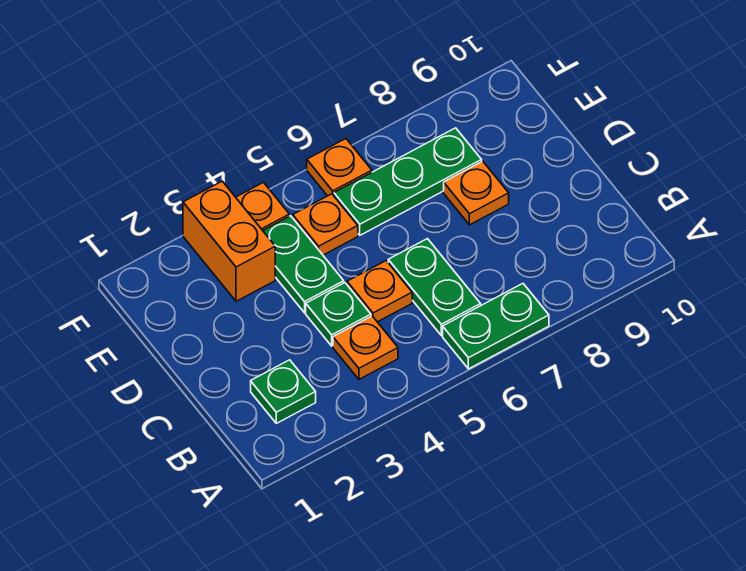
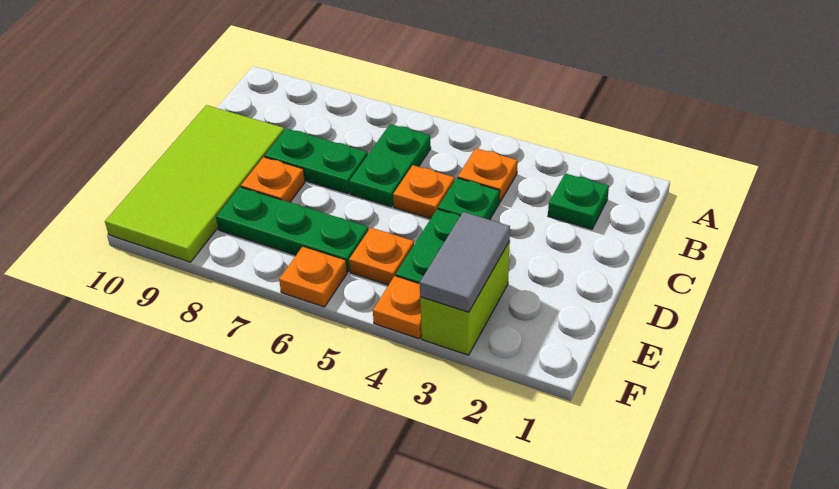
green 1x2 plate [443,284,549,369] -> green 1x2 plate moved to [265,128,368,194]
none -> lime 2x4 tile [105,105,284,262]
orange 1x2 brick [183,181,275,301] -> lime 1x2 brick [420,242,510,355]
none -> grey 1x2 tile [420,212,510,312]

